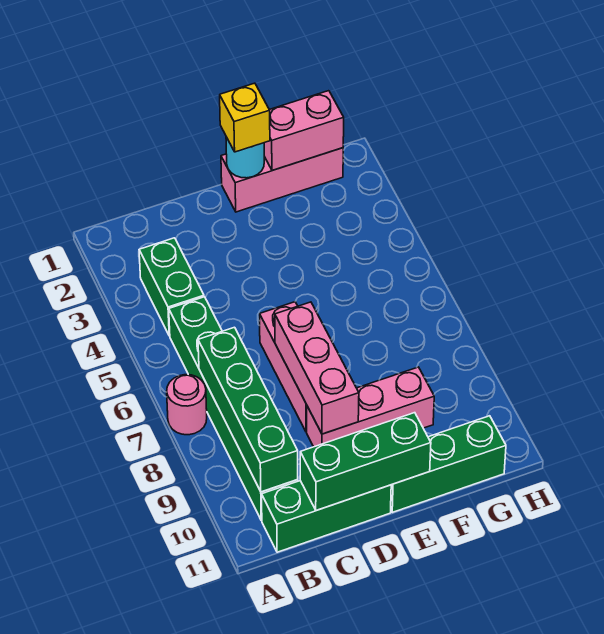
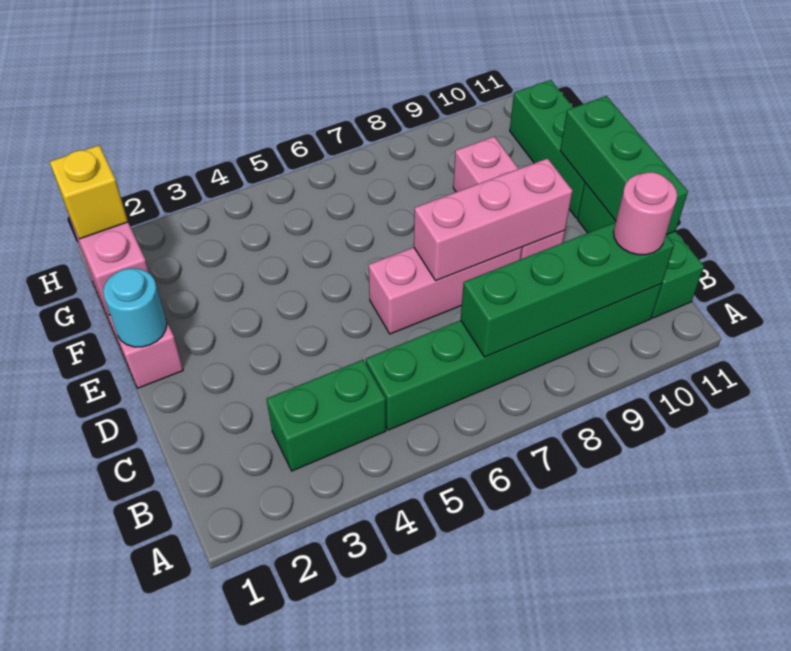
pink 1x1 round brick [167,375,207,435] -> pink 1x1 round brick moved to [614,172,677,255]
yellow 1x1 brick [220,83,270,152] -> yellow 1x1 brick moved to [50,145,128,239]

